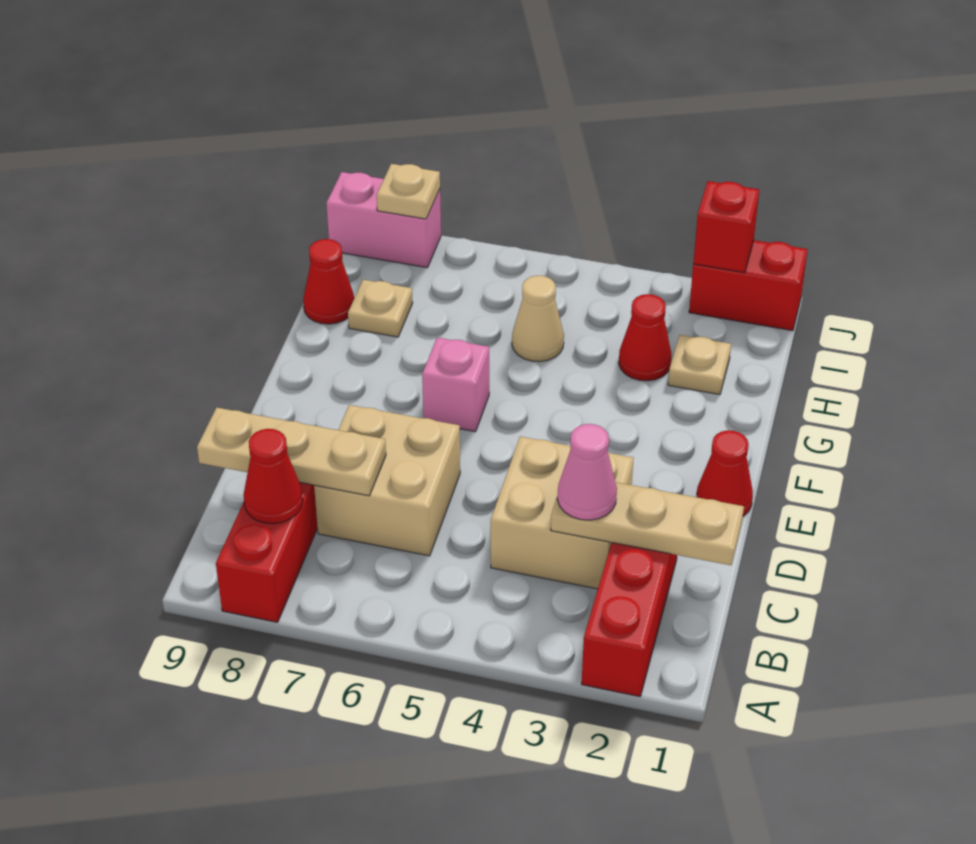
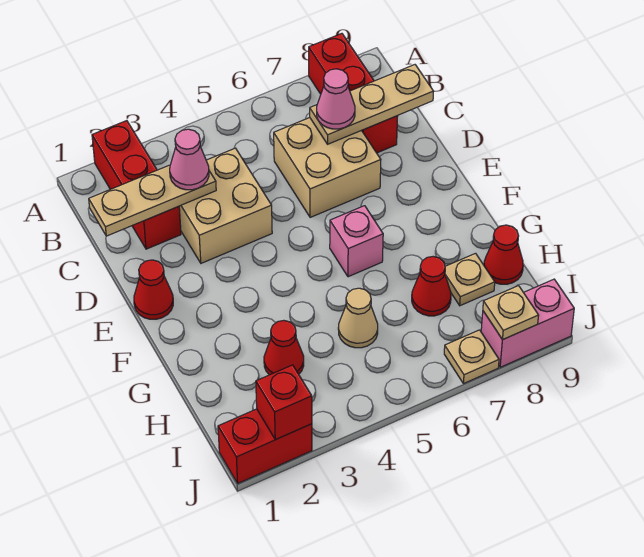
red 1x1 cone [243,429,303,524] -> red 1x1 cone moved to [412,256,451,316]
none -> pink 1x1 cone [317,69,355,129]
tan 1x1 plate [668,335,731,395] -> tan 1x1 plate moved to [444,330,499,384]

